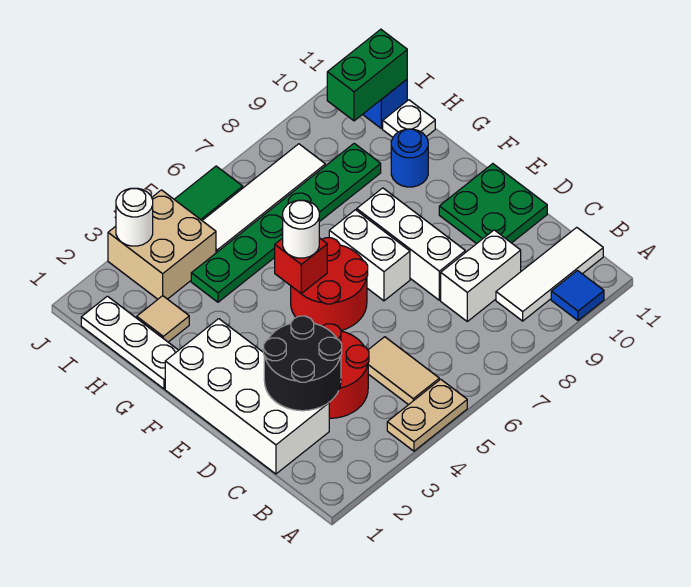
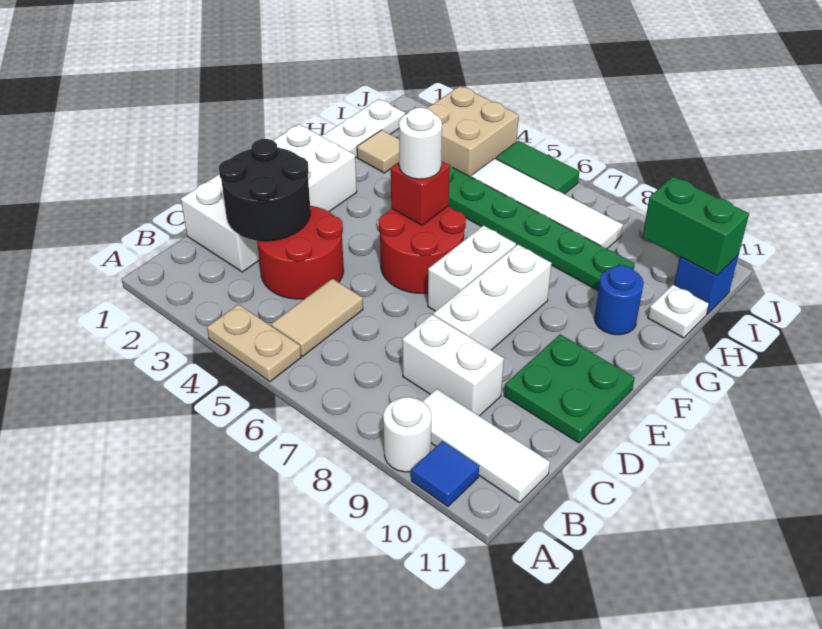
white 1x1 round brick [116,188,153,246] -> white 1x1 round brick moved to [383,397,431,472]

